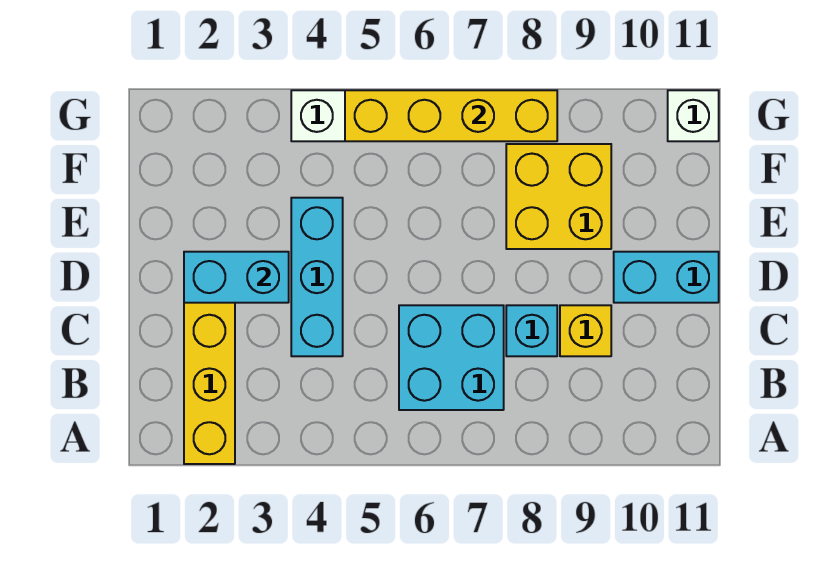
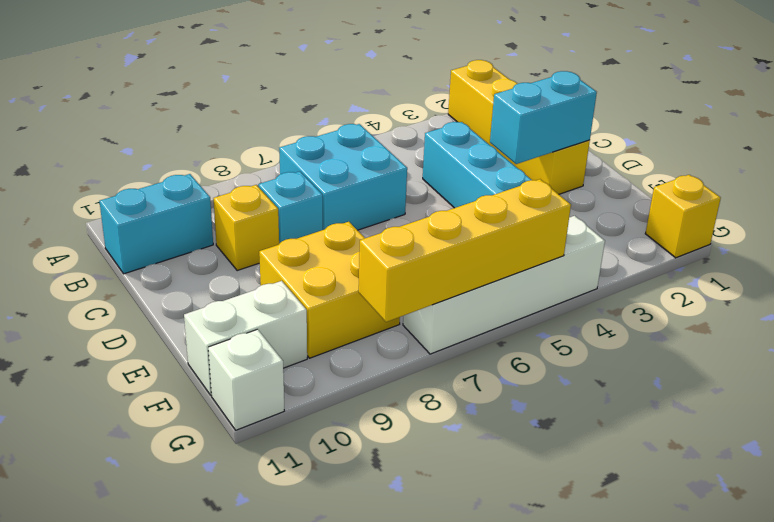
cyan 1x2 brick [614,252,719,303] -> cyan 1x2 brick moved to [99,174,213,274]
none -> white 1x2 brick [184,281,307,395]
none -> yellow 1x1 brick [645,175,721,258]

